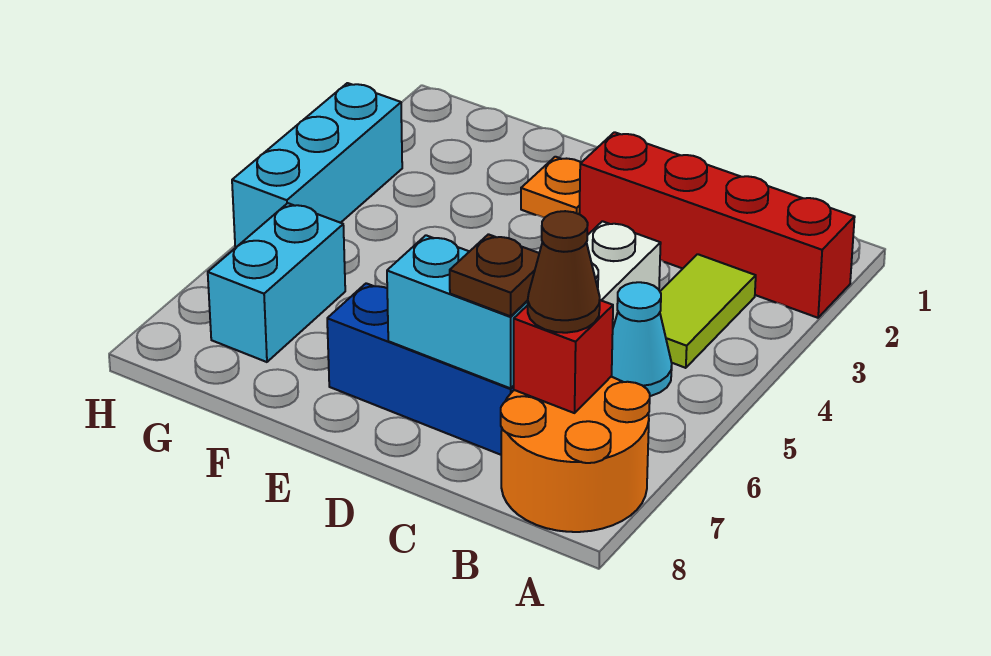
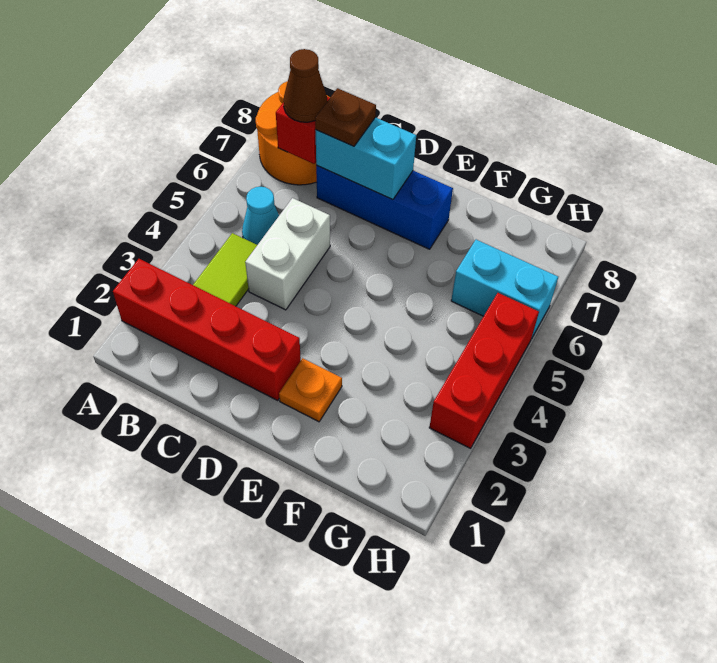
cyan 1x2 brick [208,203,345,362] -> cyan 1x2 brick turned to [451,240,558,339]
cyan 1x3 brick [232,83,402,247] -> red 1x3 brick [429,293,539,448]

